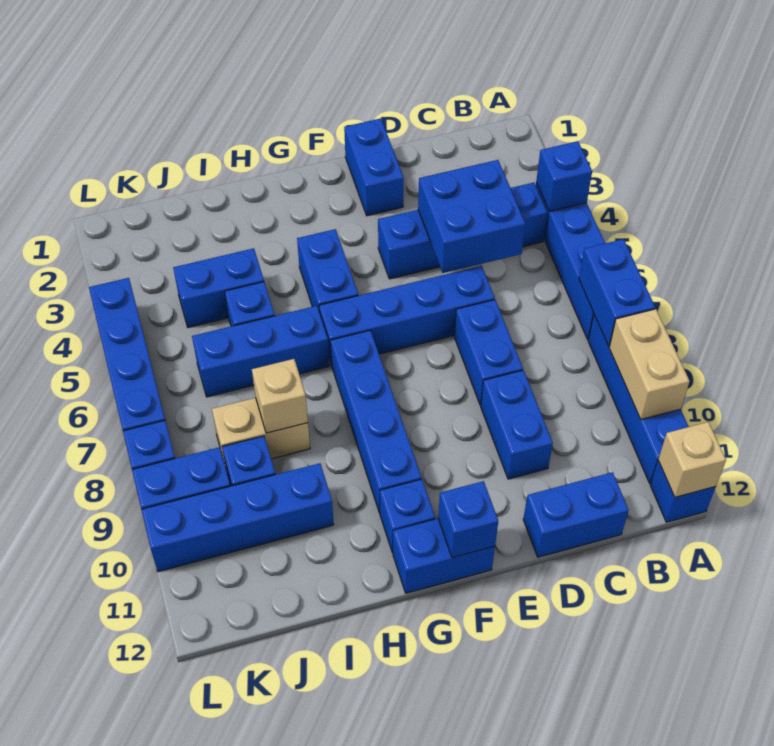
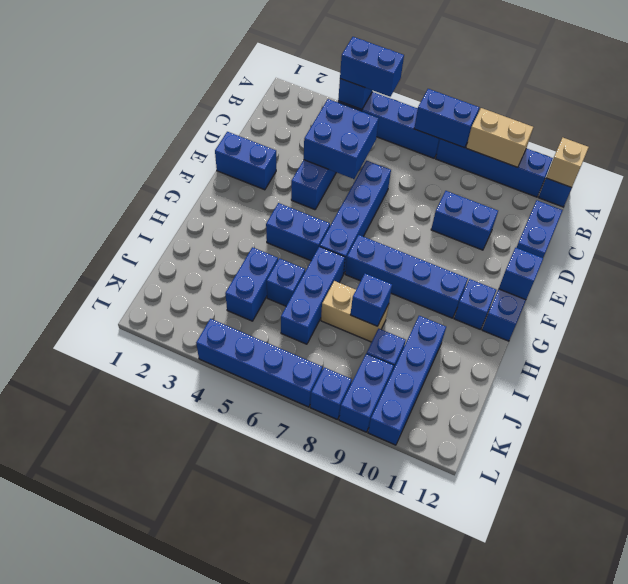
blue 1x2 brick [454,300,523,405] -> blue 1x2 brick moved to [340,37,404,97]
tan 1x2 brick [212,398,310,467] -> tan 1x2 brick turned to [321,281,389,342]
tan 1x1 brick [252,359,308,433] -> blue 1x1 brick [350,274,392,326]

